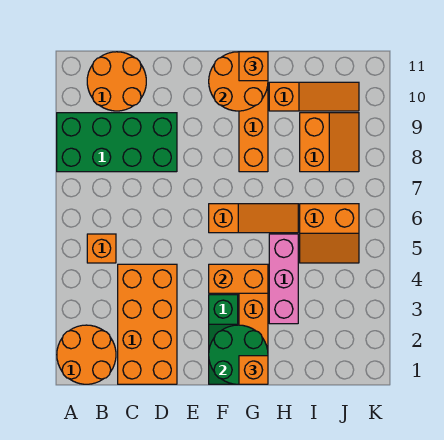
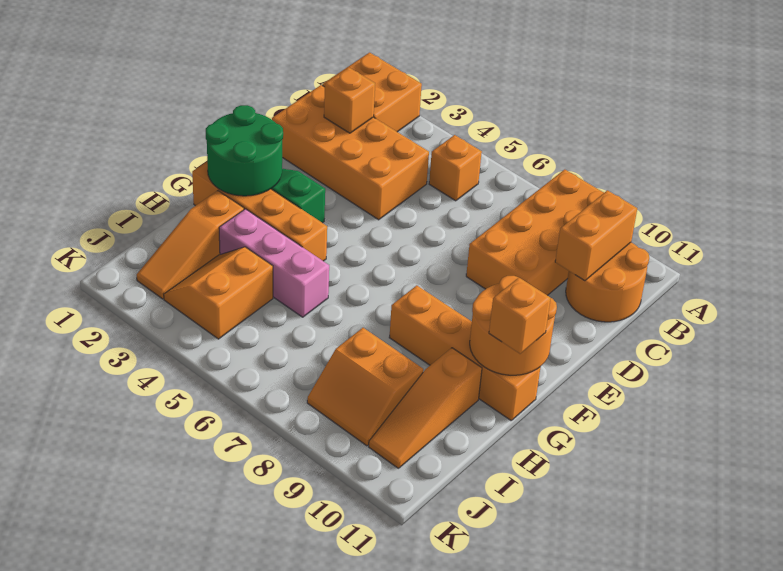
orange 2x2 round brick [57,325,116,384] -> orange 2x2 brick [322,53,422,132]
green 2x4 brick [57,113,177,172] -> orange 2x4 brick [466,169,604,295]
orange 1x2 brick [209,264,268,293] -> orange 1x2 brick moved to [555,190,637,281]
orange 1x3 slope [209,204,298,233] -> orange 1x3 slope moved to [137,191,244,299]
orange 1x1 brick [239,356,268,384] -> orange 1x1 brick moved to [324,68,375,133]
orange 2x2 slope [300,204,359,263] -> orange 2x2 slope moved to [164,247,273,339]

